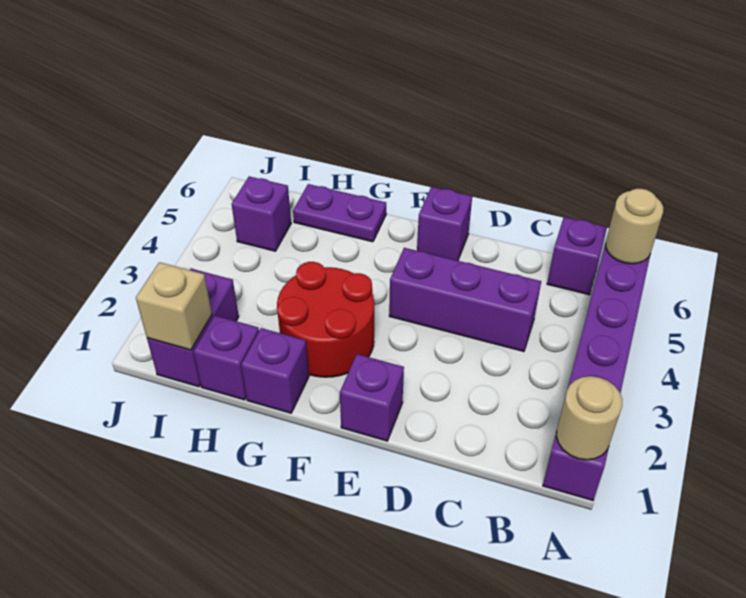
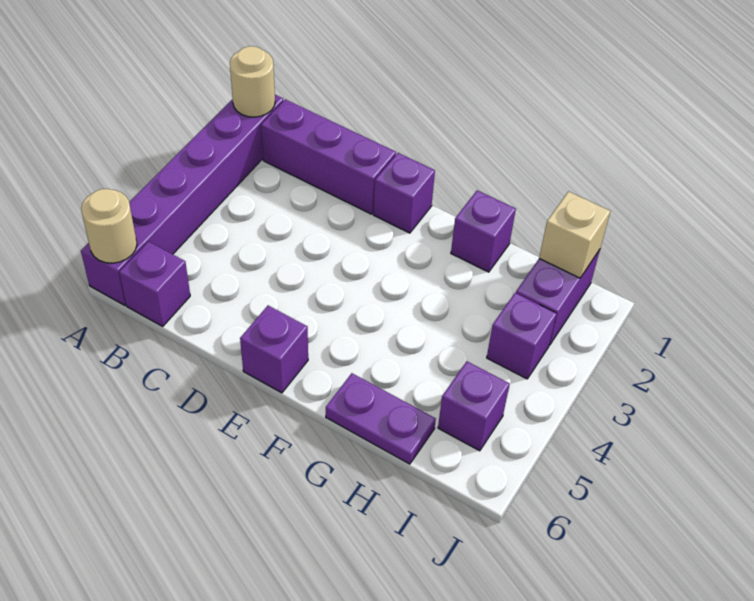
purple 1x3 brick [389,248,541,351] -> purple 1x3 brick moved to [261,99,396,214]
red 2x2 round brick [277,262,374,377] -> none
purple 1x1 brick [194,316,259,400] -> purple 1x1 brick moved to [487,293,557,379]

